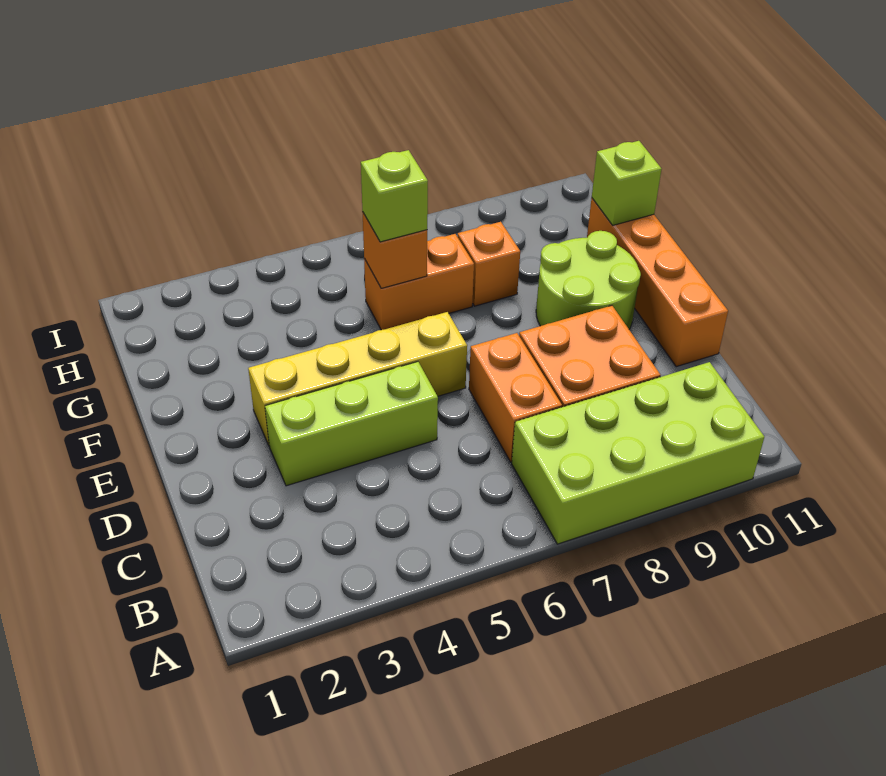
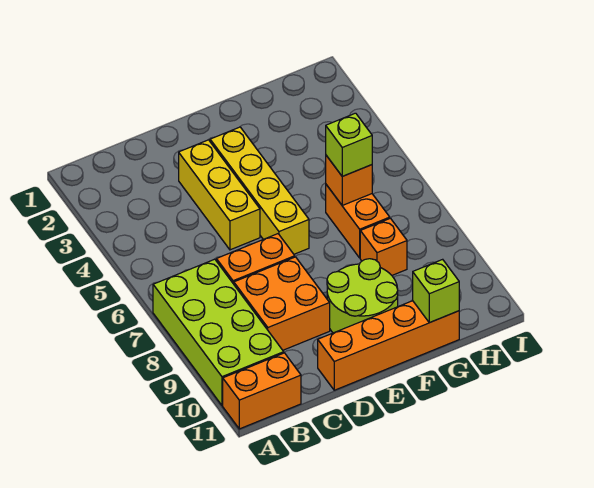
none -> orange 1x2 brick [223,353,301,429]
lime 1x3 brick [265,362,438,486] -> yellow 1x3 brick [179,140,260,250]

